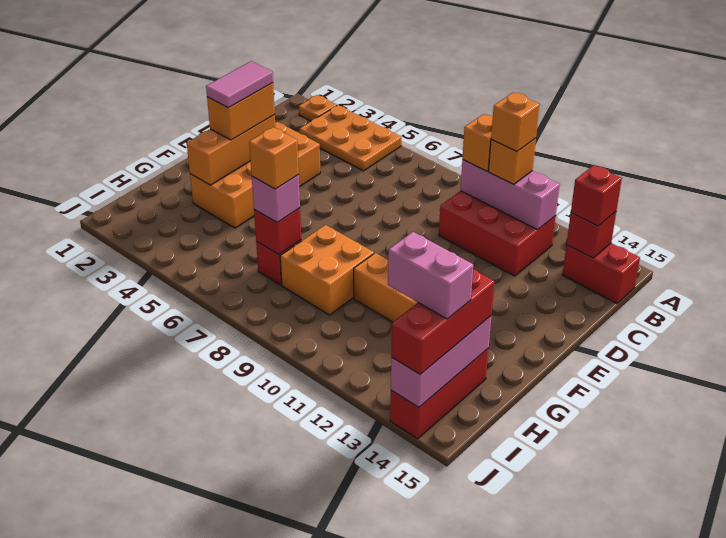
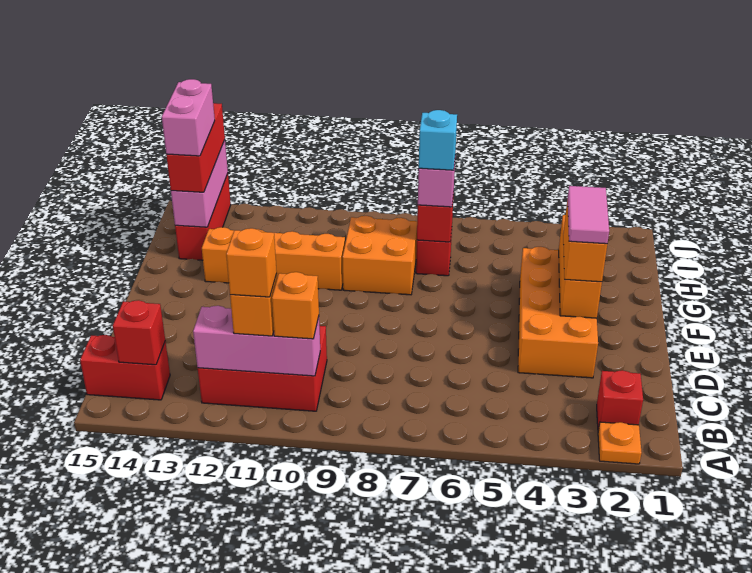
orange 2x3 plate [300,105,402,171] -> none
red 1x1 brick [571,165,622,226] -> red 1x1 brick moved to [597,370,643,430]
orange 1x1 brick [249,127,299,189] -> cyan 1x1 brick [419,110,457,170]
pink 1x2 brick [388,232,473,319] -> pink 1x2 brick turned to [162,79,215,156]

